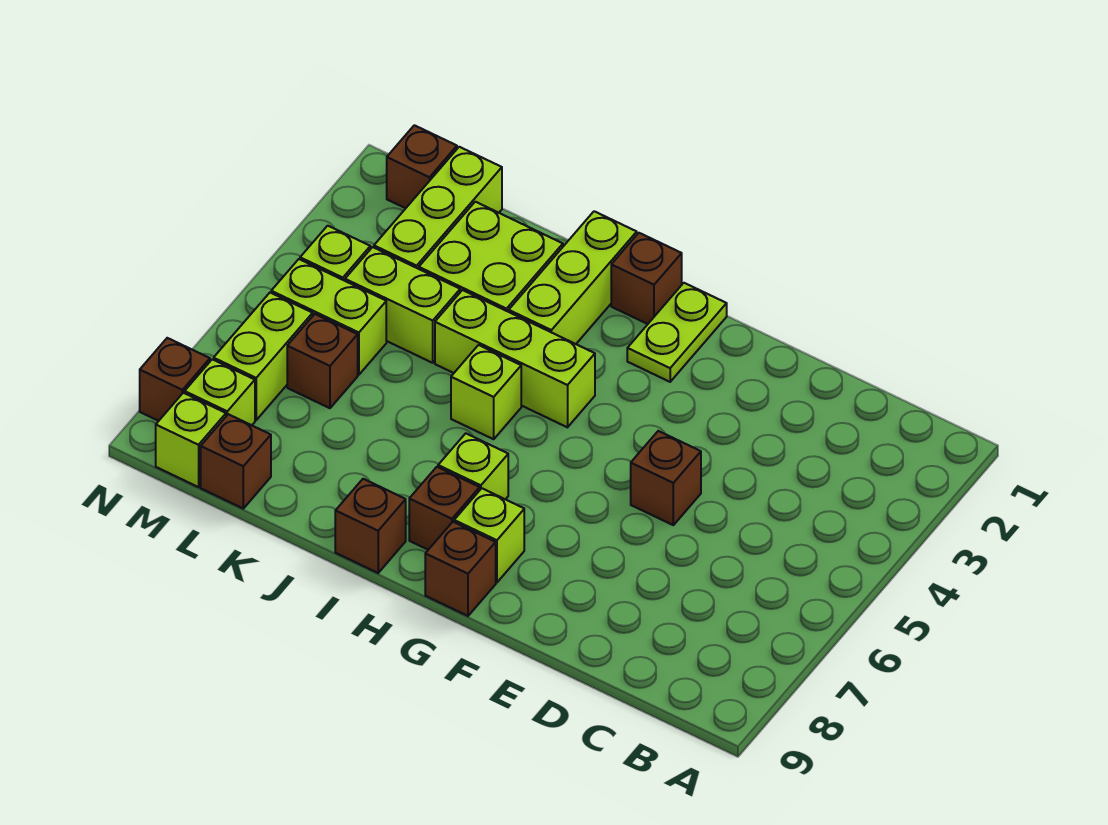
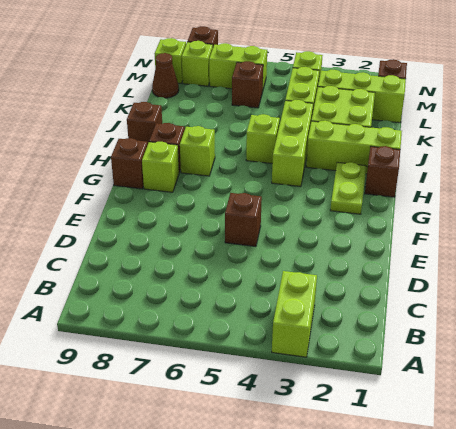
lime 1x2 plate [627,283,727,382] -> lime 1x2 plate turned to [330,162,366,214]
lime 1x2 brick [271,259,386,375] -> lime 1x2 brick moved to [272,271,317,357]
brown 1x1 brick [201,414,271,508] -> brown 1x1 cone [152,53,179,98]

